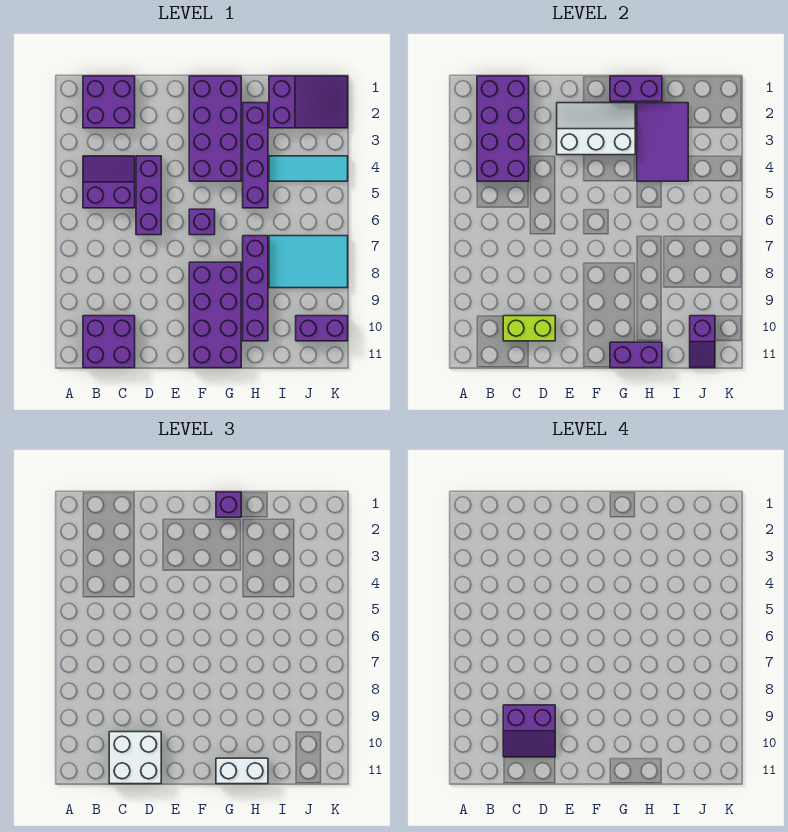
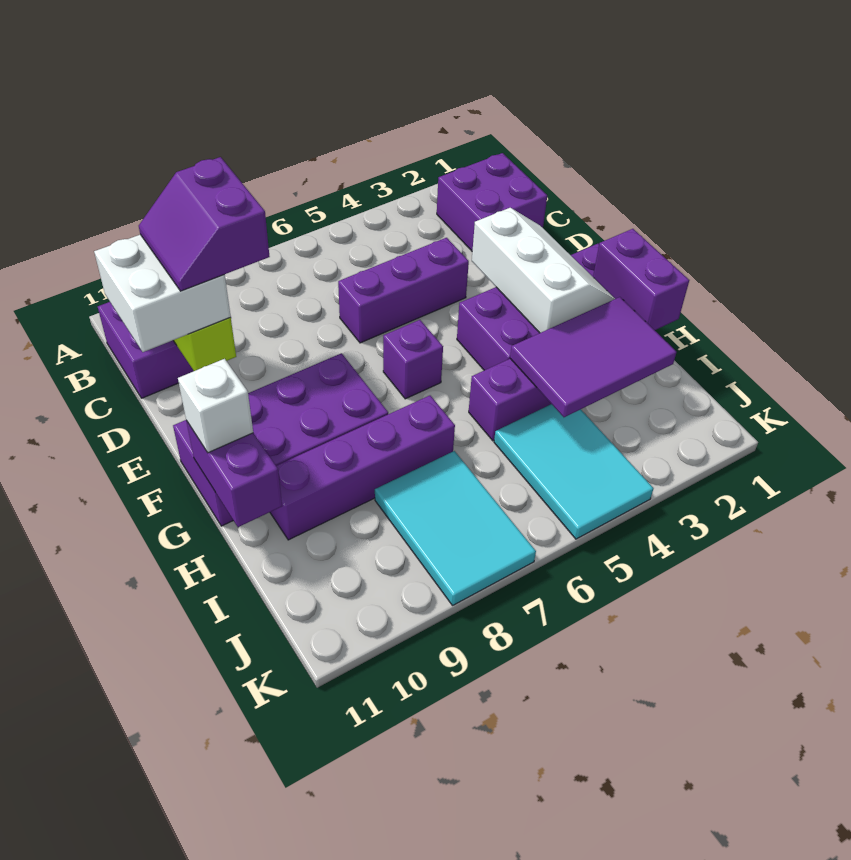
purple 2x4 brick [477,76,529,181] -> none
purple 2x2 slope [83,156,135,208] -> none
purple 1x1 brick [216,492,241,517] -> none
white 1x2 brick [216,758,268,784] -> white 1x1 brick [178,359,253,453]
purple 2x3 slope [269,76,348,128] -> none
cyan 1x3 tile [269,156,348,181] -> cyan 2x3 tile [494,404,653,539]
purple 1x2 brick [296,316,348,341] -> none
purple 1x2 slope [690,316,715,368] -> none

